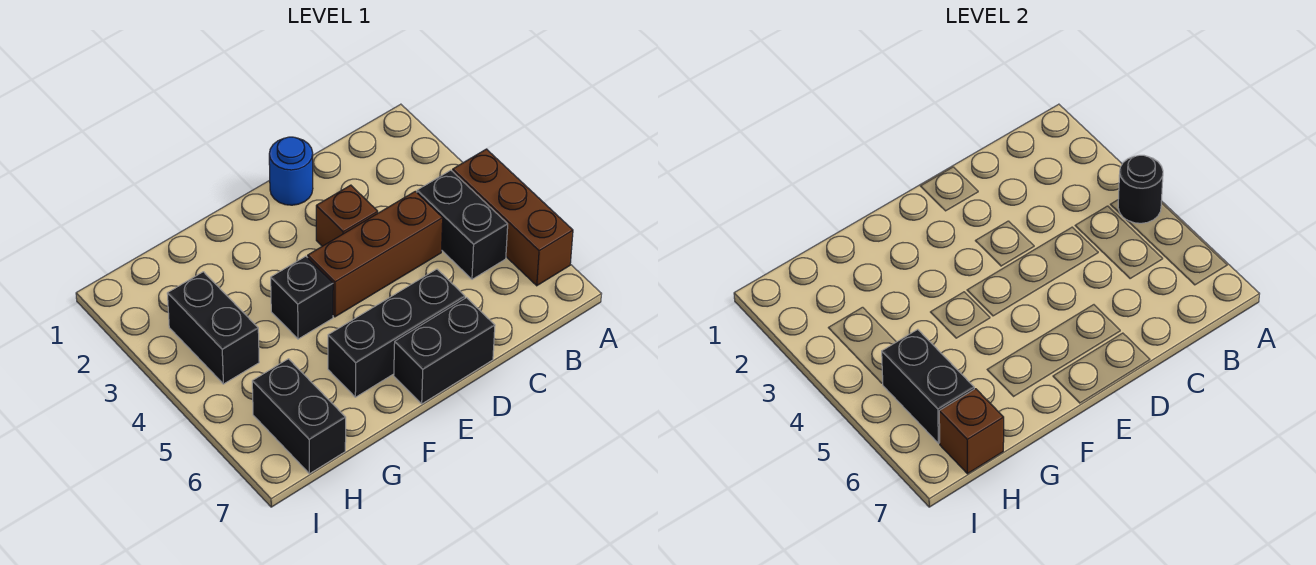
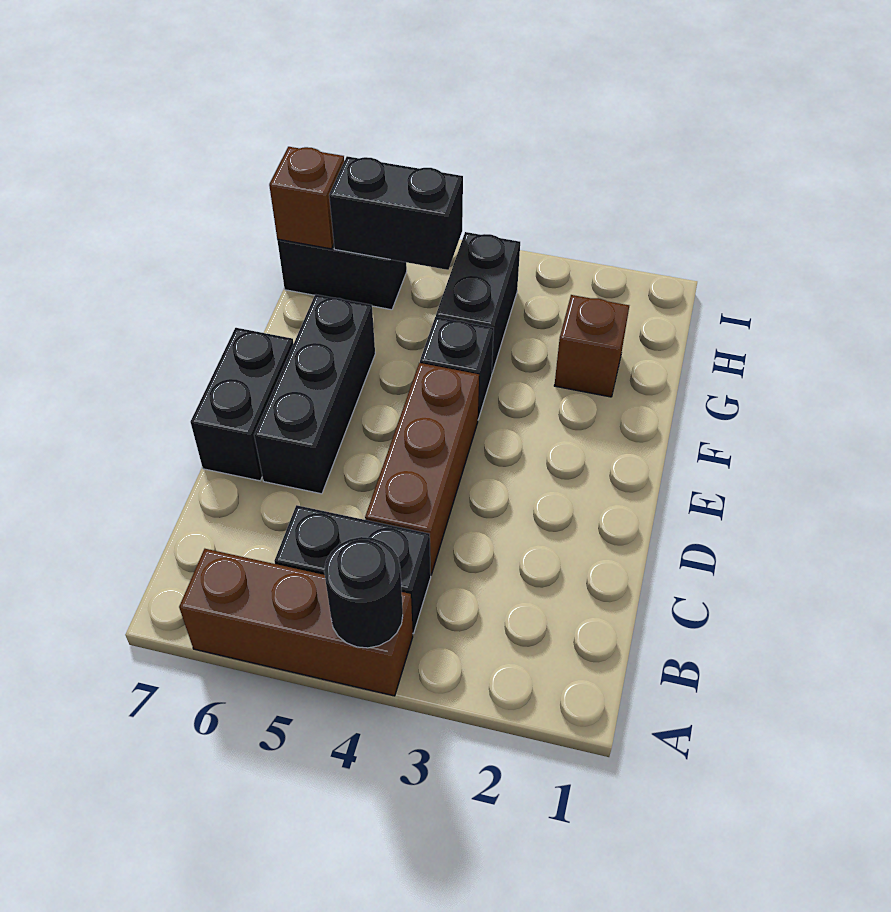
blue 1x1 round brick [269,137,313,205] -> none
brown 1x1 brick [316,185,378,246] -> brown 1x1 brick moved to [554,295,629,397]
black 1x2 brick [167,272,259,384] -> black 1x2 brick turned to [436,232,520,373]

